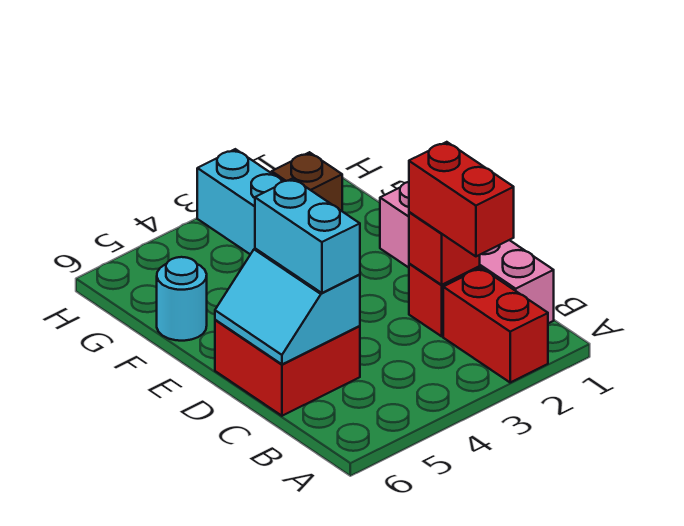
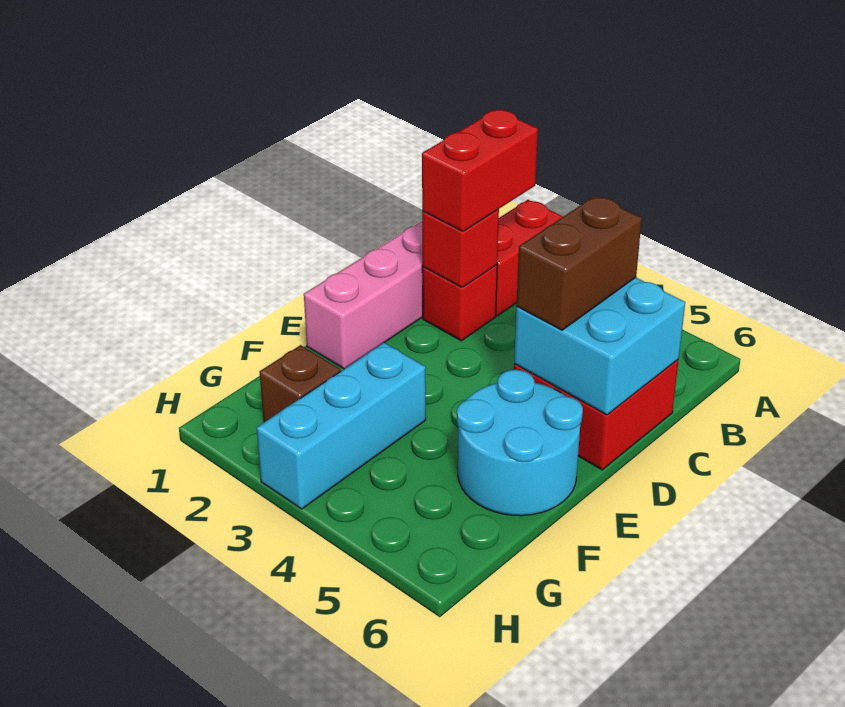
cyan 2x2 slope [215,249,360,364] -> cyan 2x2 brick [514,278,685,415]
cyan 1x2 brick [255,178,360,293] -> brown 1x2 brick [516,196,642,330]
cyan 1x1 round brick [157,257,207,341] -> cyan 2x2 round brick [457,370,583,516]

